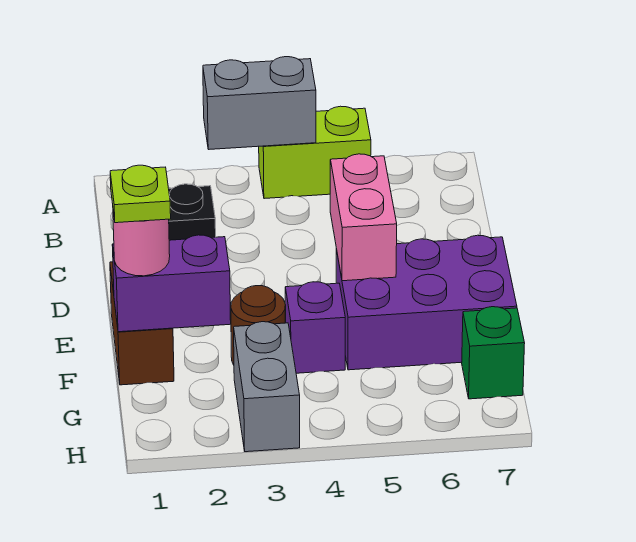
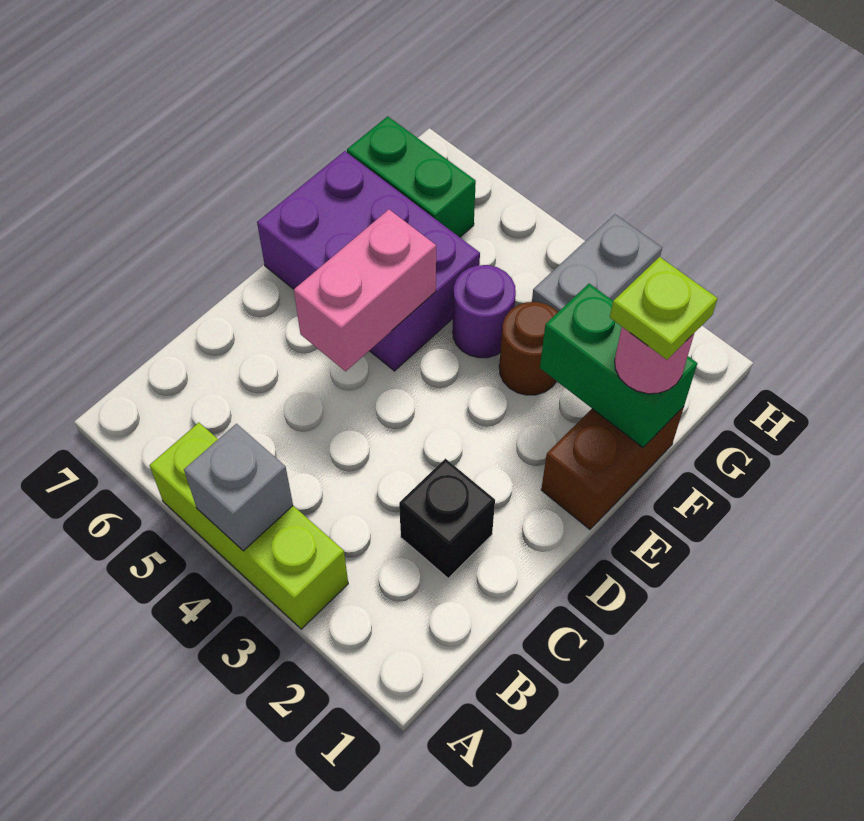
grey 1x2 brick [203,57,316,149] -> grey 1x1 brick [184,424,293,551]
lime 1x2 brick [259,106,371,199] -> lime 1x3 brick [150,423,348,629]
purple 1x2 brick [112,235,231,332] -> green 1x2 brick [540,284,697,448]
purple 1x1 brick [285,282,345,373] -> purple 1x1 round brick [453,265,516,358]
green 1x1 brick [462,307,525,399] -> green 1x2 brick [347,116,476,237]

